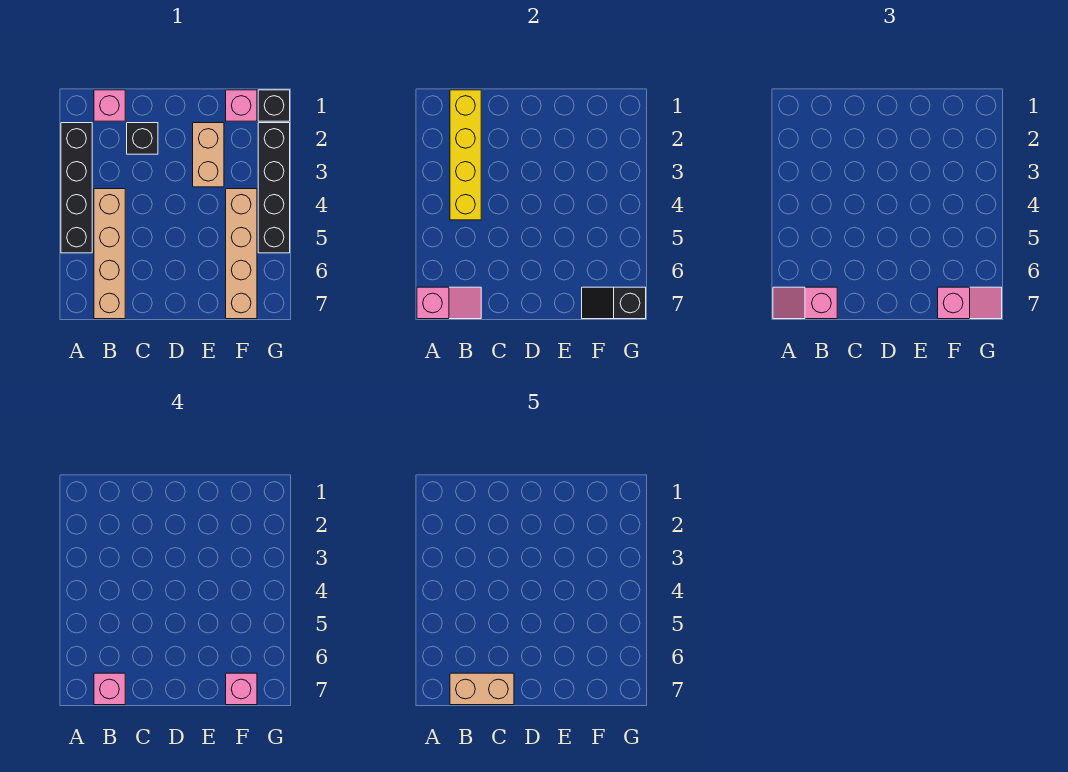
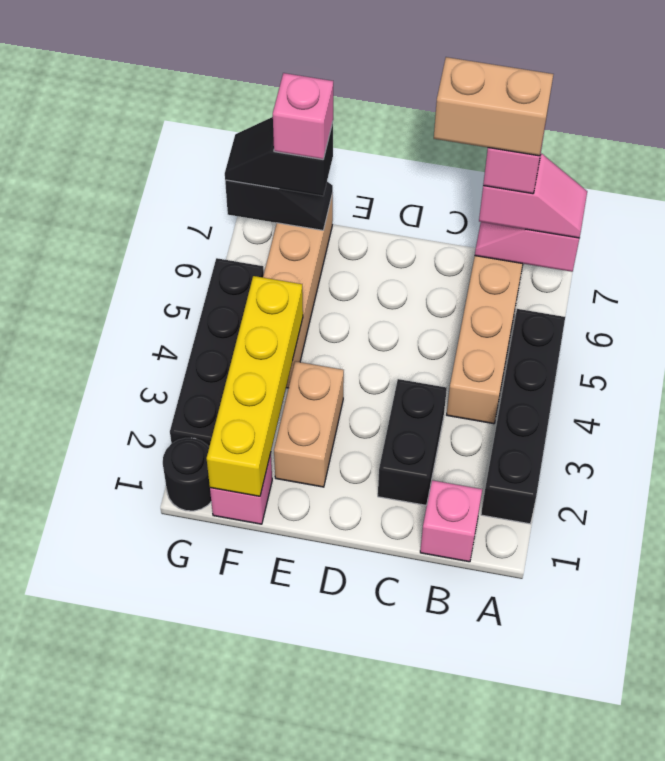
yellow 1x4 brick [450,90,481,220] -> yellow 1x4 brick moved to [207,276,303,496]
black 1x1 brick [127,123,158,154] -> black 1x2 brick [378,379,447,505]
pink 1x2 slope [938,287,1002,319] -> black 1x2 slope [225,117,333,196]
black 1x1 brick [258,90,290,121] -> black 1x1 round brick [163,438,211,511]

